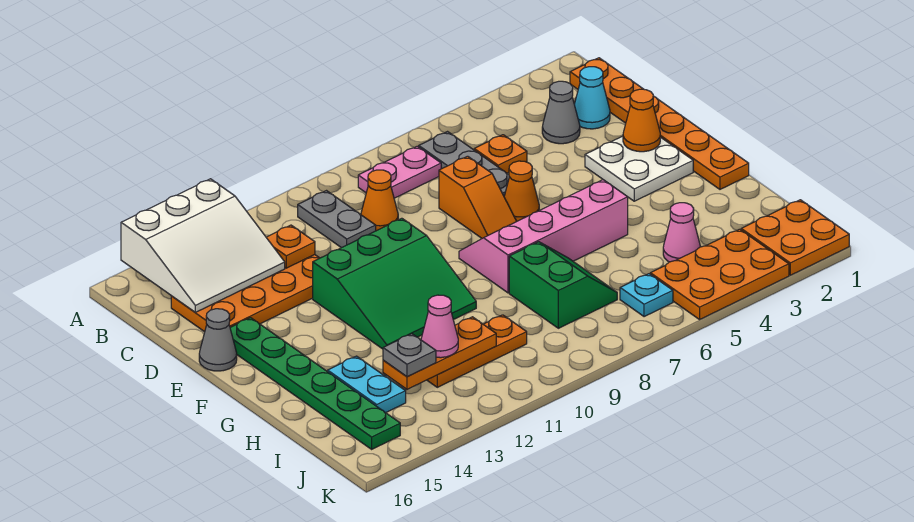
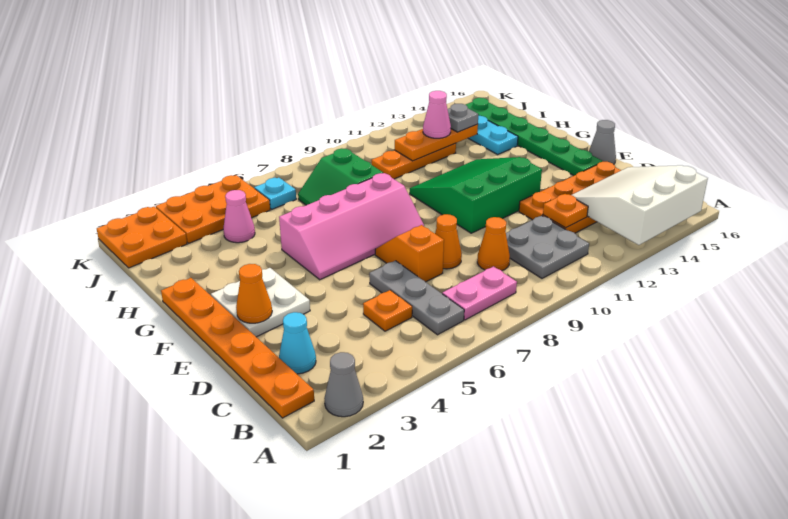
grey 1x2 plate [298,191,376,248] -> grey 2x2 plate [506,216,589,278]
grey 1x1 cone [542,81,580,144] -> grey 1x1 cone moved to [324,352,363,417]
orange 1x1 cone [504,161,539,221] -> orange 1x1 cone moved to [435,214,462,269]

